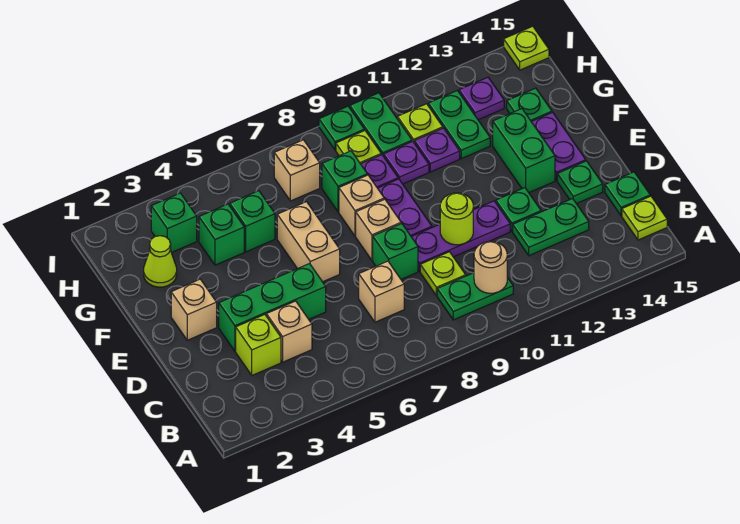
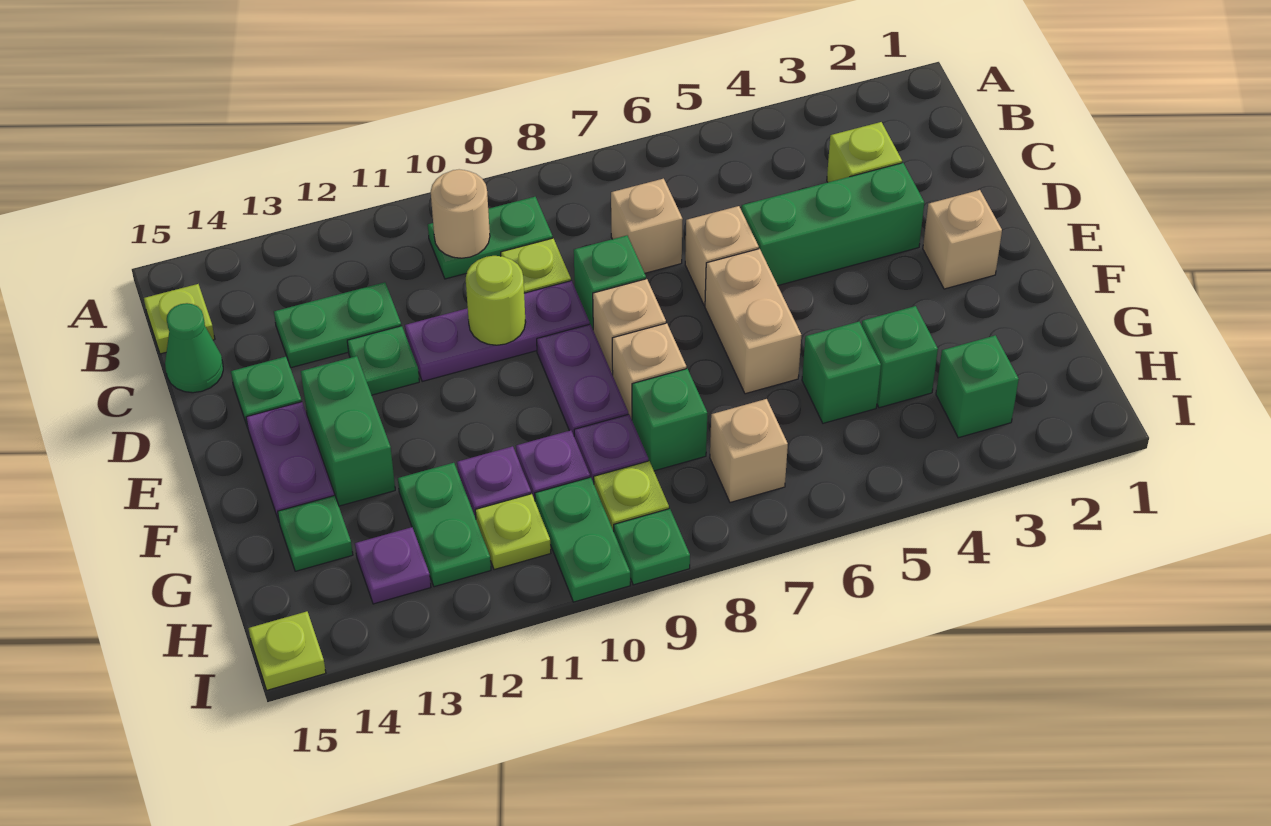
tan 1x1 brick [266,301,312,362] -> tan 1x1 brick moved to [685,206,759,305]
green 1x1 plate [605,172,650,216] -> green 1x1 cone [165,303,223,393]
lime 1x1 cone [144,236,177,287] -> none

